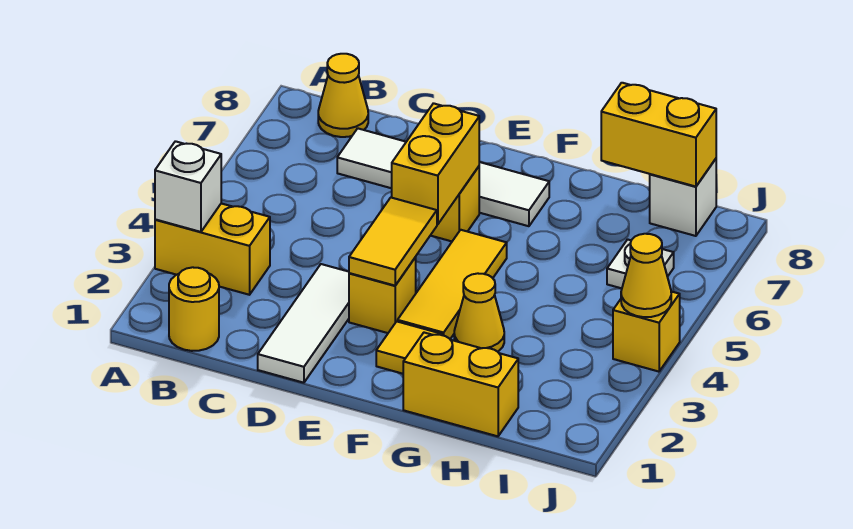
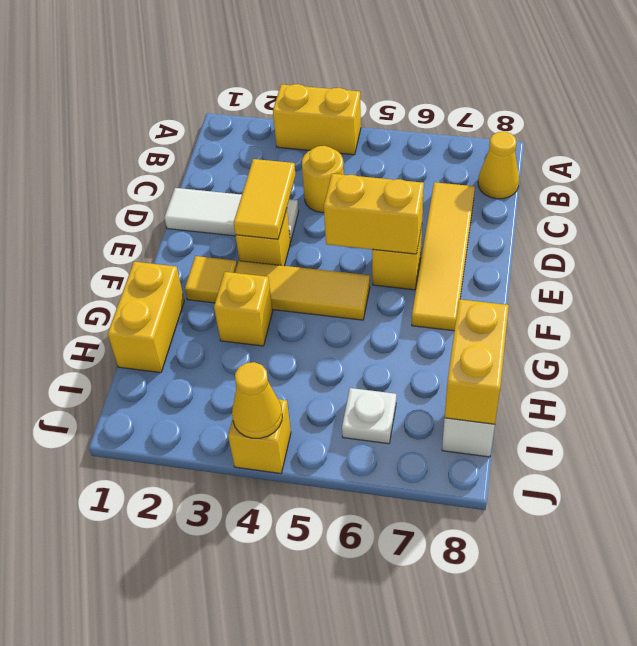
yellow 1x2 brick [155,203,270,295] -> yellow 1x2 brick turned to [273,84,361,155]
white 1x1 brick [155,141,221,232] -> none
yellow 1x1 round brick [169,267,219,351] -> yellow 1x1 round brick moved to [302,146,344,212]
white 1x4 tile [337,128,549,226] -> yellow 1x4 tile [412,182,475,331]
yellow 1x2 tile [349,197,437,286] -> yellow 1x2 tile turned to [234,159,295,239]
yellow 1x1 cone [454,273,504,352] -> yellow 1x1 brick [214,272,273,346]

